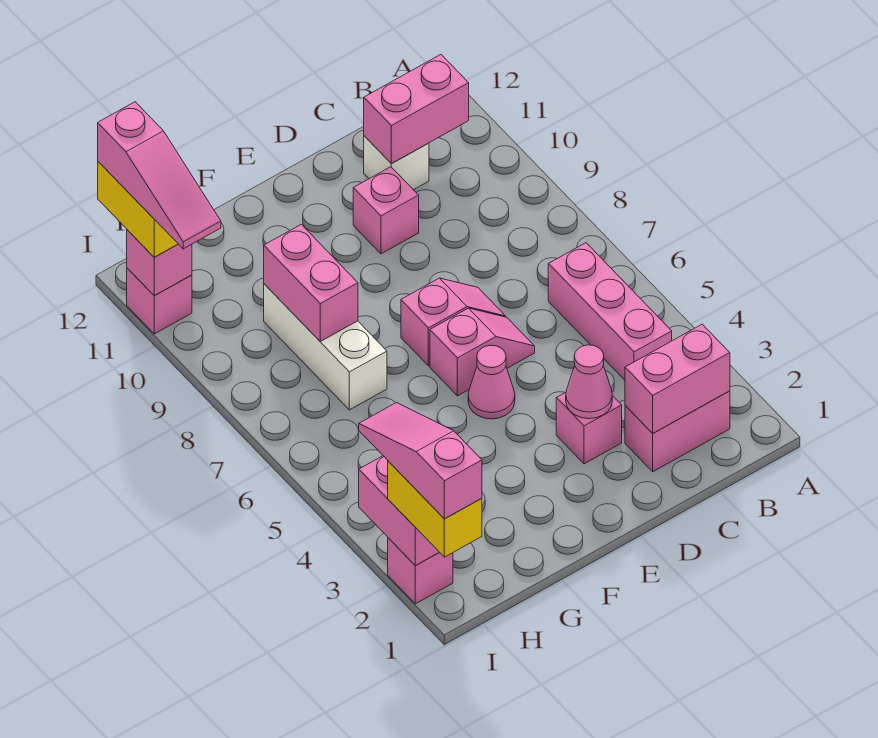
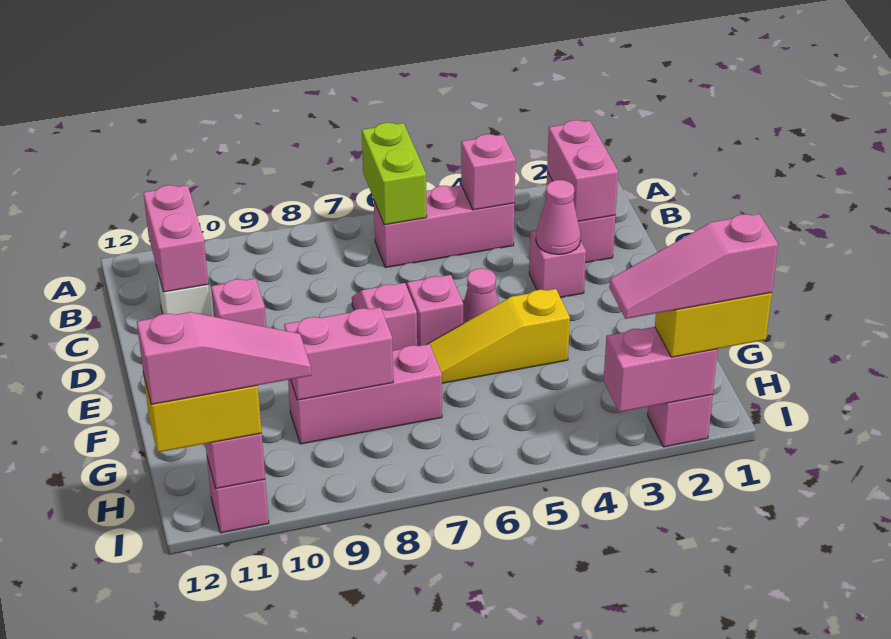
none -> lime 1x2 brick [362,123,427,225]
none -> pink 1x1 brick [461,134,516,210]
none -> yellow 1x3 slope [428,289,570,383]
white 1x3 brick [264,284,387,410] -> pink 1x3 brick [288,344,442,444]

